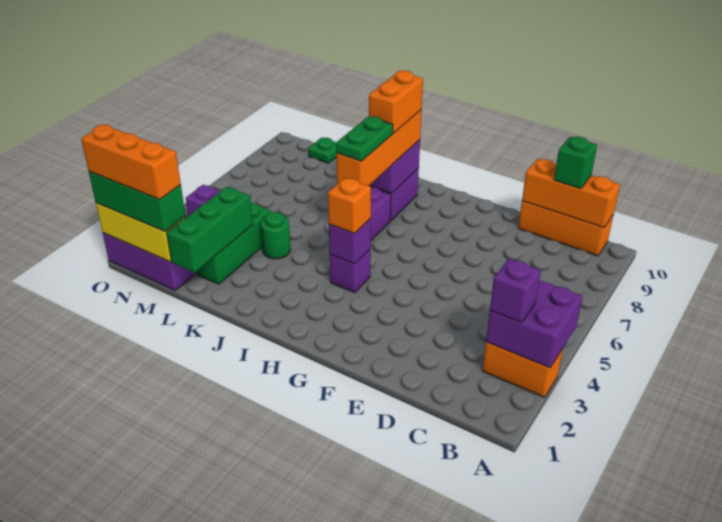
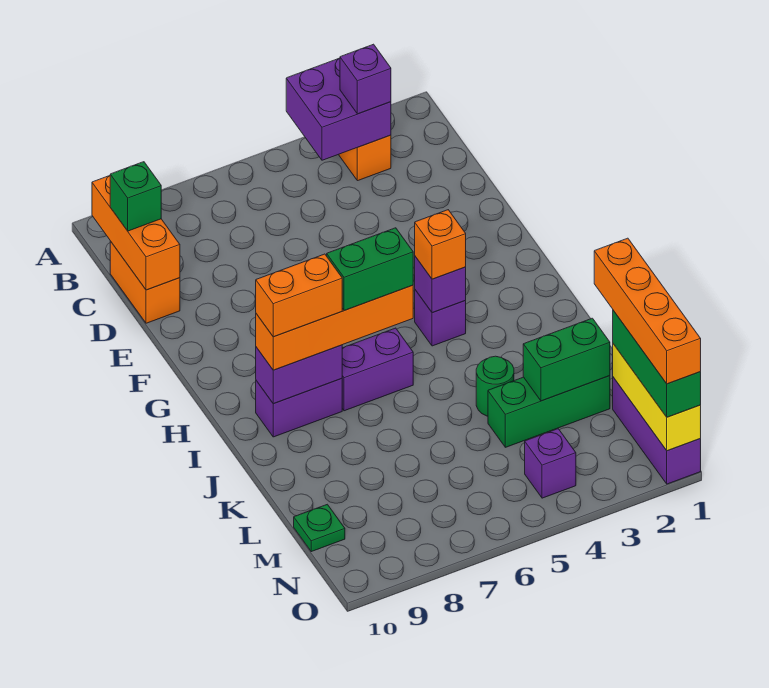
orange 1x3 brick [518,201,614,256] -> orange 1x2 brick [110,241,180,323]
green 1x2 plate [336,116,393,161] -> green 1x2 brick [327,228,413,311]
green 1x3 brick [167,187,253,273] -> green 1x2 brick [523,318,610,401]
orange 1x3 brick [81,125,181,199] -> orange 1x4 brick [594,238,701,384]

